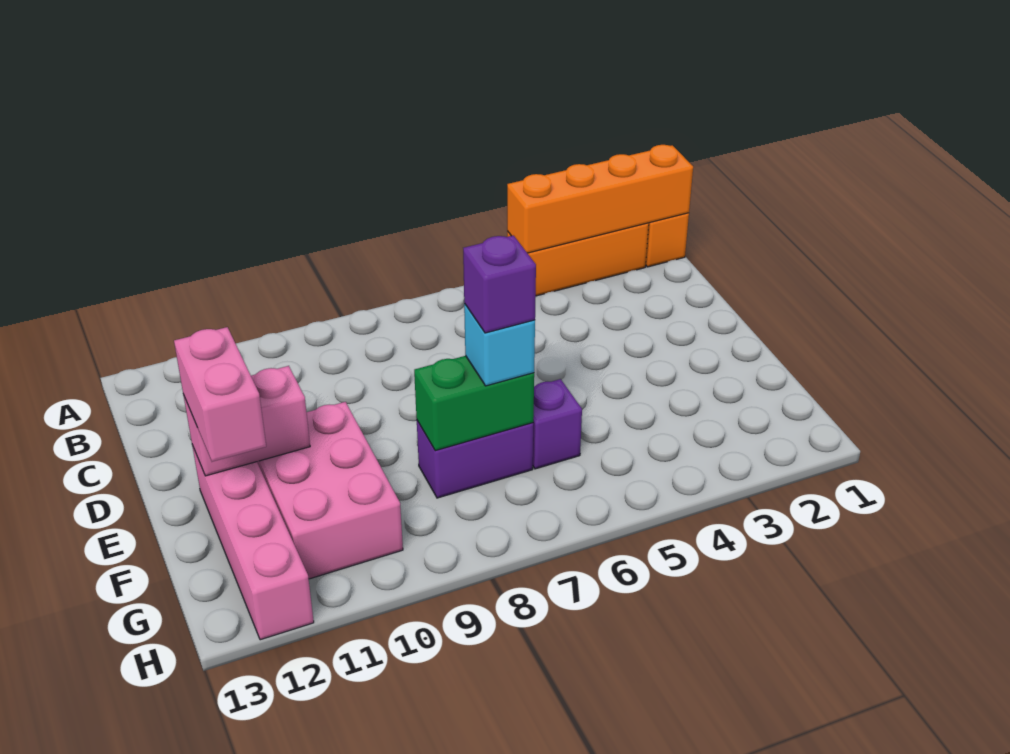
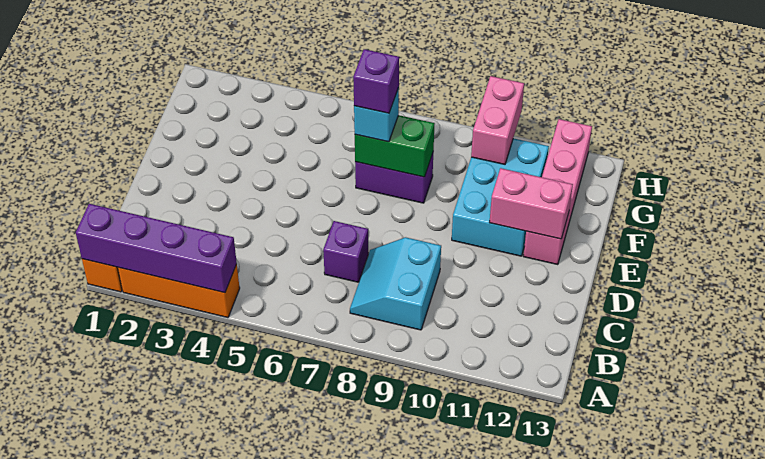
orange 1x4 brick [507,145,693,253] -> purple 1x4 brick [76,204,237,293]
none -> cyan 2x2 slope [350,237,441,330]
pink 2x3 brick [257,402,403,579] -> cyan 2x3 brick [452,138,549,256]
pink 1x2 brick [174,327,266,462] -> pink 1x2 brick moved to [471,76,524,164]
purple 1x1 brick [533,379,582,469] -> purple 1x1 brick moved to [323,221,368,282]

